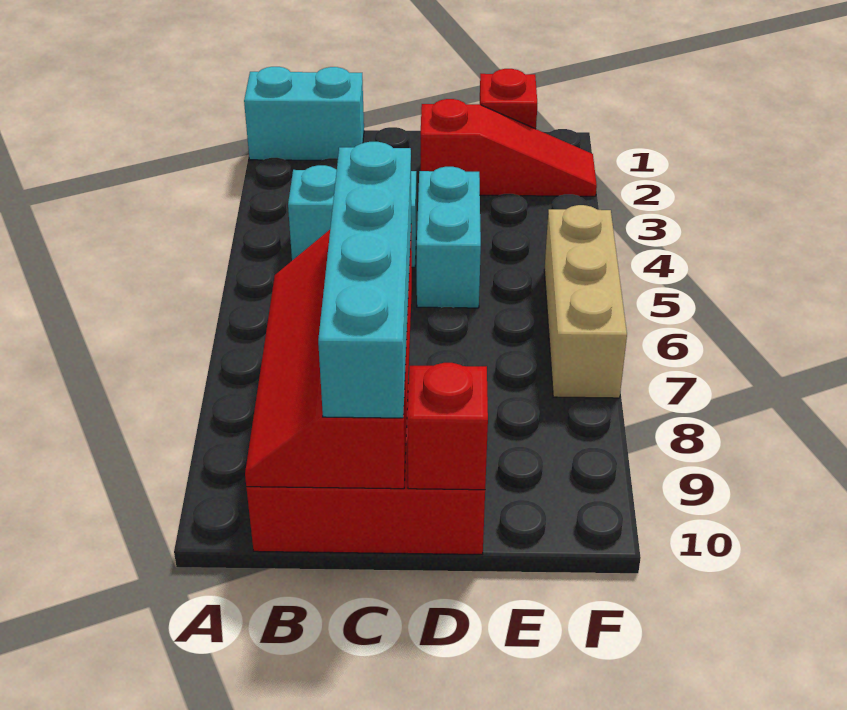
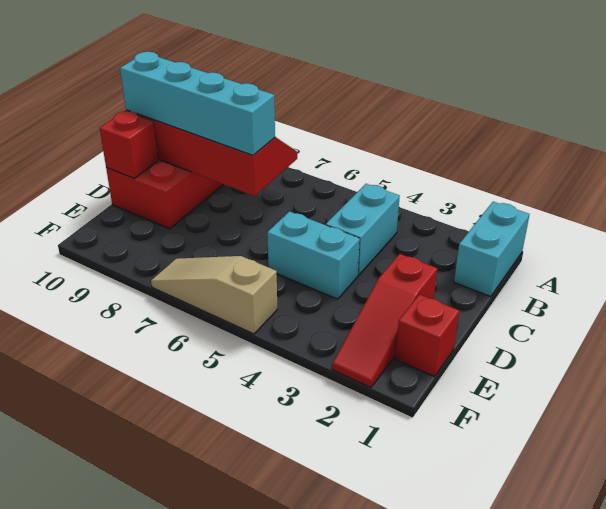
tan 1x3 brick [544,205,627,398] -> tan 1x3 slope [151,256,277,334]

